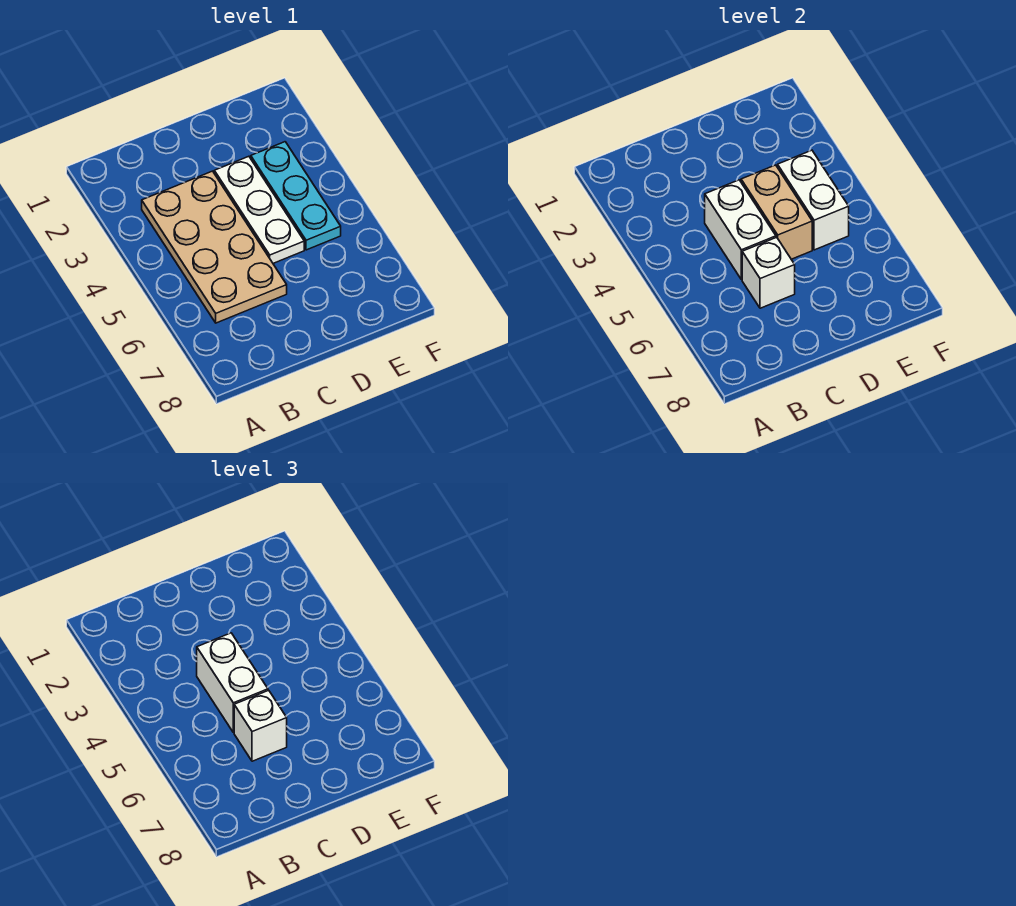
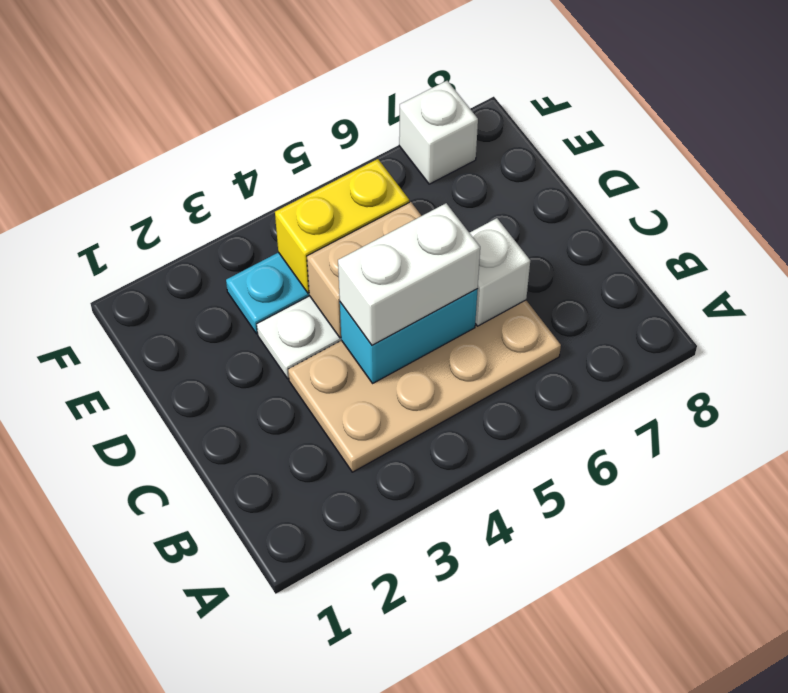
white 1x2 brick [705,180,776,280] -> cyan 1x2 brick [340,289,478,383]
white 1x1 brick [234,690,287,761] -> white 1x1 brick moved to [399,81,478,184]
white 1x2 brick [778,150,849,250] -> yellow 1x2 brick [275,159,409,293]

